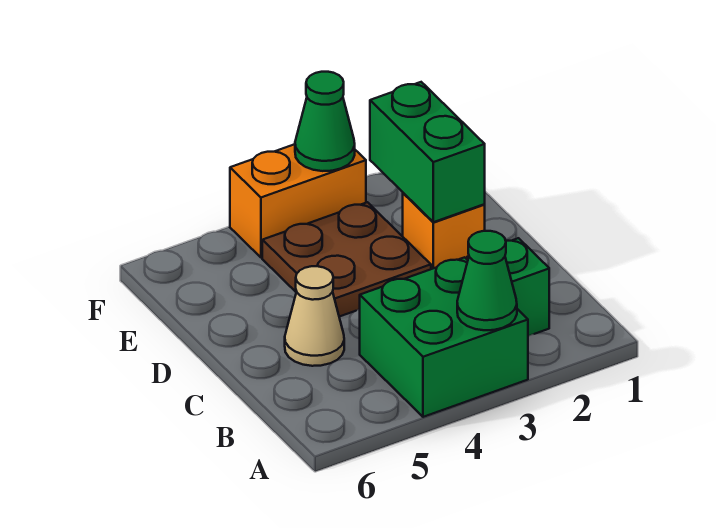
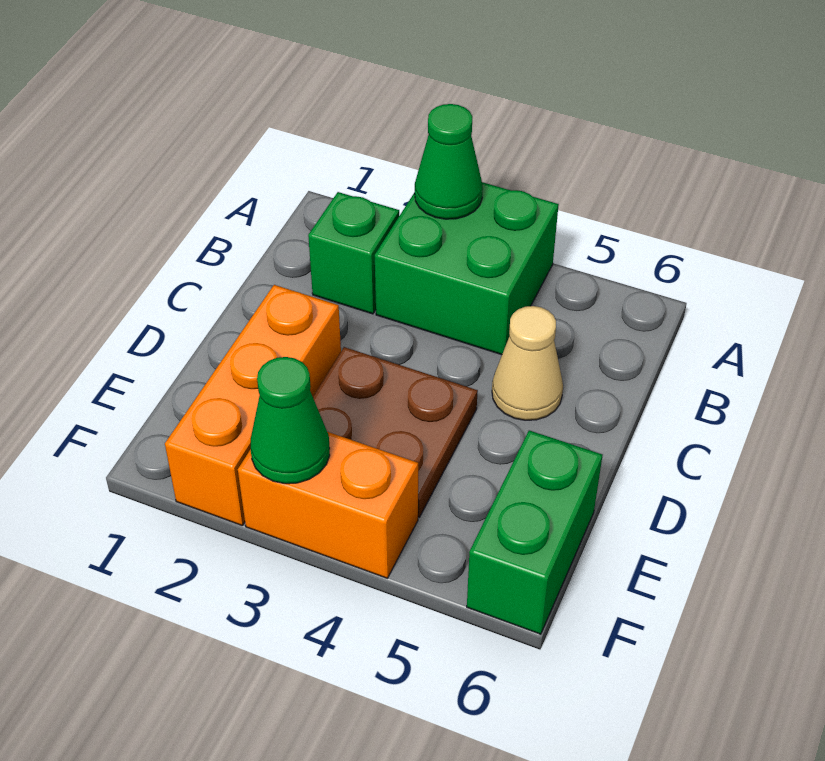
orange 1x1 brick [403,193,485,269] -> orange 1x3 brick [165,285,341,525]
green 1x2 brick [370,82,485,222] -> green 1x2 brick moved to [467,430,602,634]

